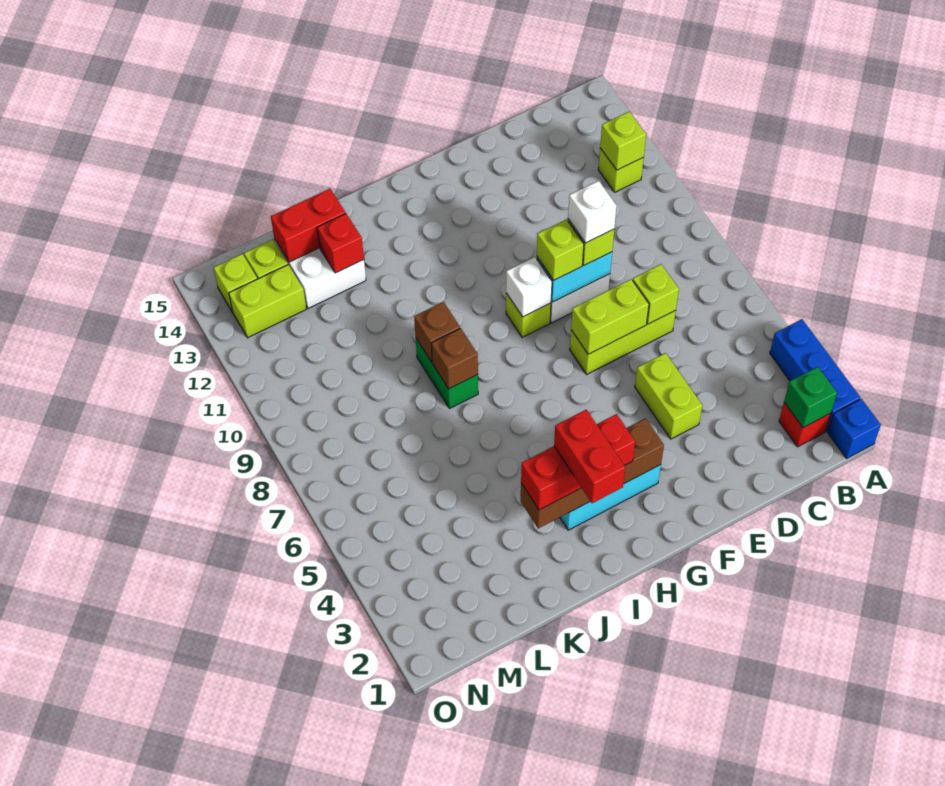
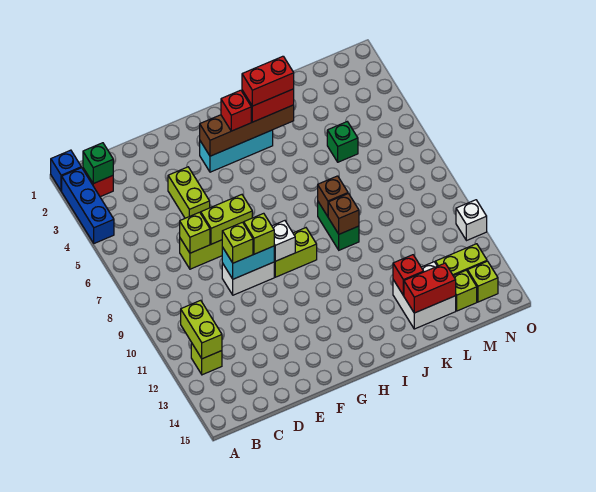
lime 1x1 brick [600,112,646,170] -> lime 1x2 brick [181,300,222,359]
white 1x1 brick [568,181,616,243] -> white 1x1 brick moved to [456,200,487,241]
lime 1x1 brick [506,293,551,337] -> lime 1x2 brick [274,228,317,277]
red 1x2 brick [554,410,625,503] -> red 1x2 brick turned to [242,56,294,106]
none -> green 1x1 brick [327,122,358,162]

